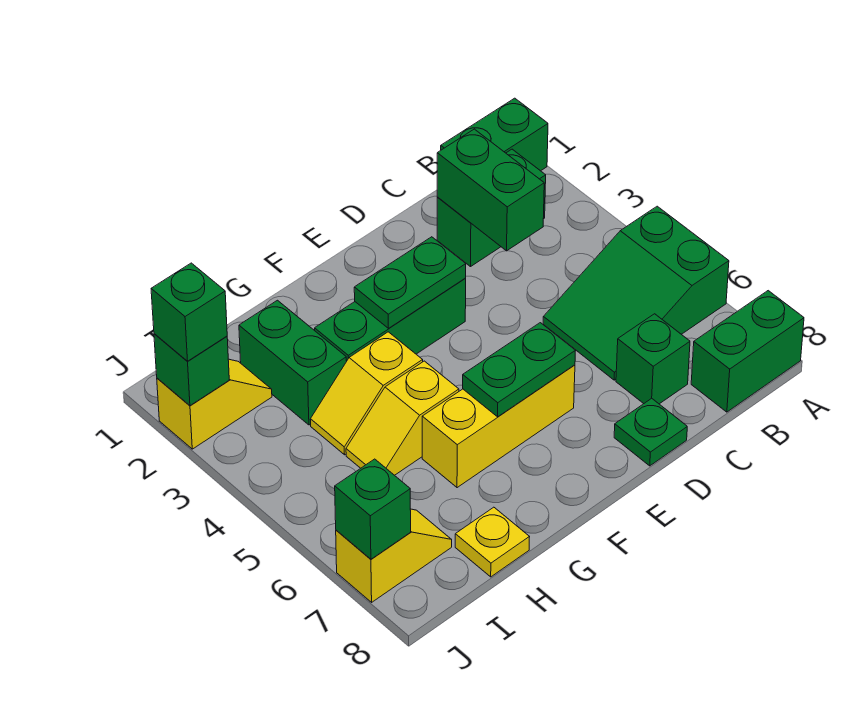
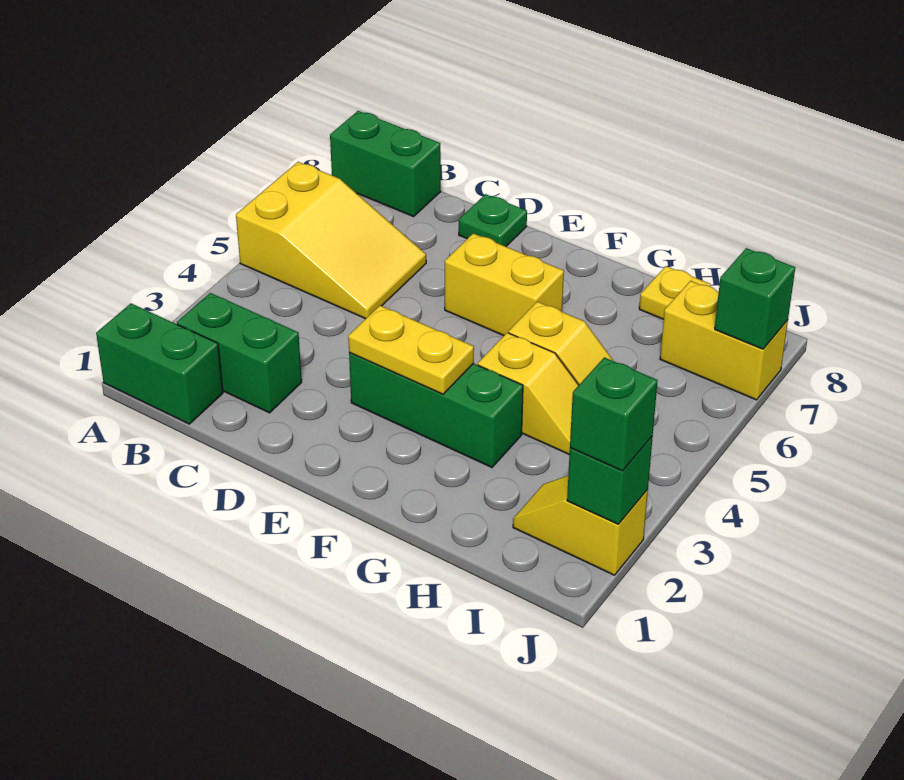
green 2x3 slope [543,206,729,380] -> yellow 2x3 slope [236,162,426,319]
green 1x2 brick [437,129,544,251] -> none
green 1x1 brick [616,314,690,404] -> none
green 1x2 plate [354,237,466,328] -> yellow 1x2 plate [348,306,474,394]
yellow 1x3 brick [422,365,575,488] -> yellow 1x2 brick [445,233,564,336]
green 1x2 plate [463,323,575,417] -> none
green 1x2 brick [239,300,347,425] -> none
yellow 1x2 slope [336,509,452,602] -> yellow 1x2 brick [660,281,788,400]

